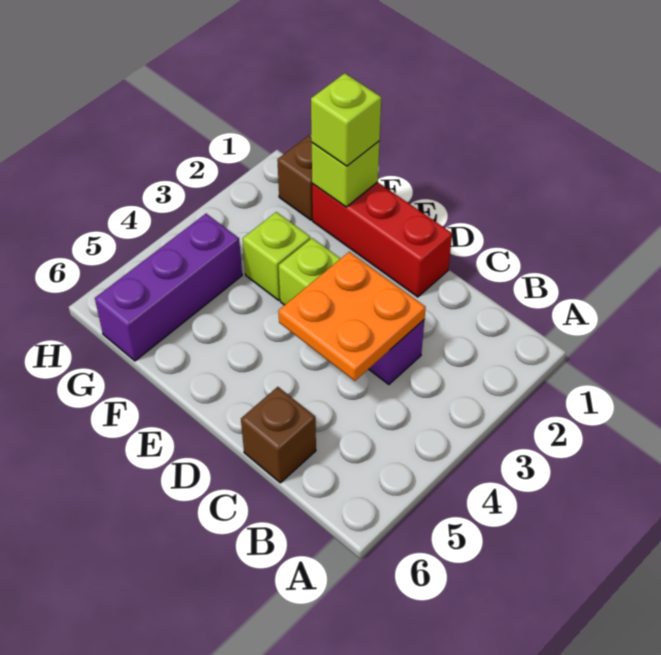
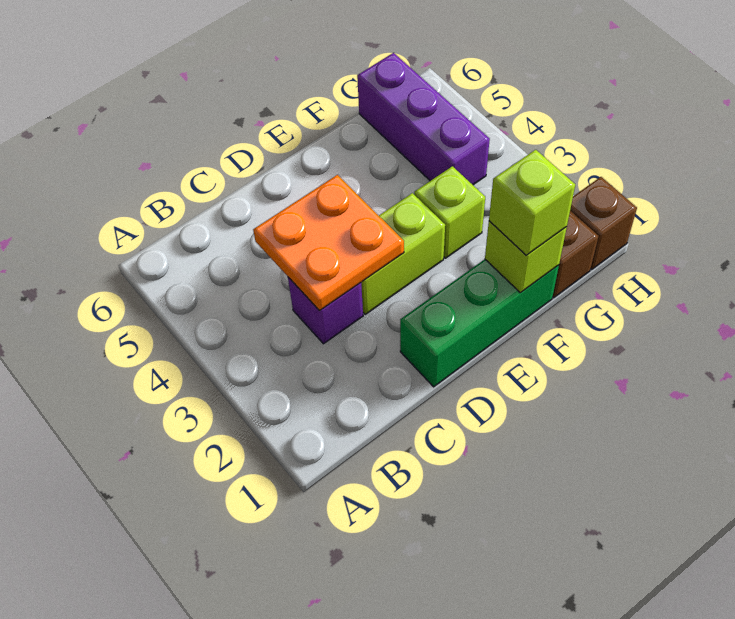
brown 1x1 brick [241,387,316,483] -> brown 1x1 brick moved to [570,177,637,270]
red 1x3 brick [312,182,452,297] -> green 1x3 brick [400,259,559,387]

